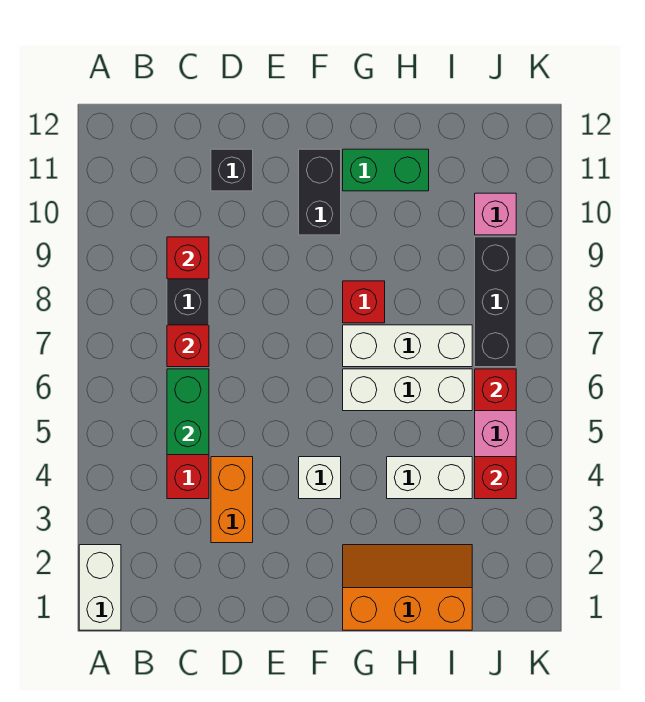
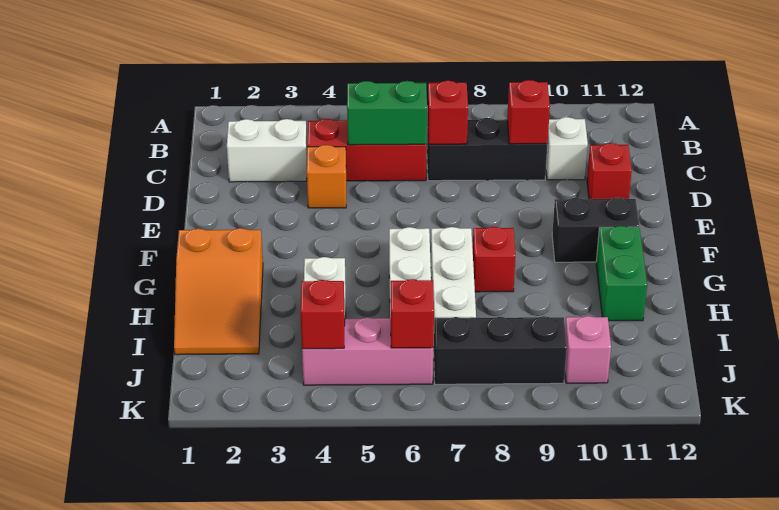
white 1x2 brick [79,545,121,630] -> white 1x2 brick moved to [227,119,307,182]
orange 1x2 brick [211,457,253,543] -> orange 1x1 brick [307,145,346,208]
black 1x1 brick [211,149,253,191] -> red 1x1 brick [587,143,632,199]
white 1x1 brick [299,457,341,499] -> white 1x1 brick moved to [546,117,588,180]
orange 2x3 slope [343,545,472,630] -> orange 2x3 slope turned to [174,228,263,355]

